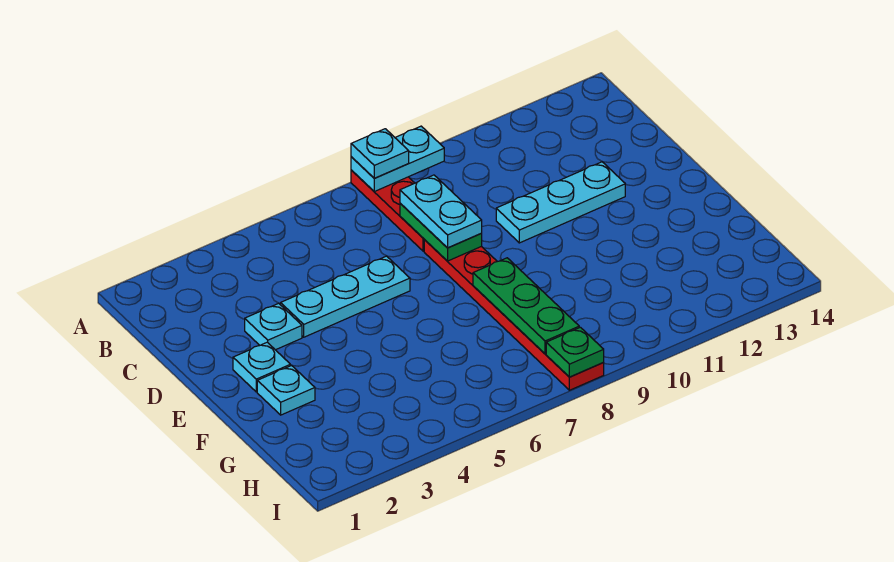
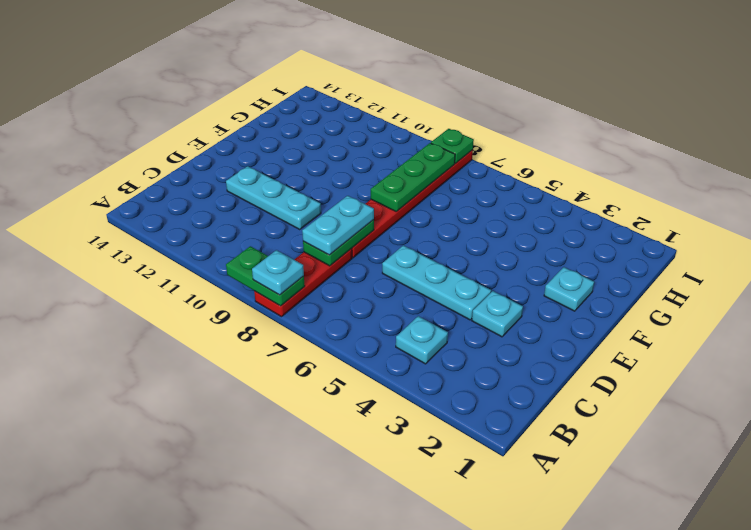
cyan 1x2 plate [351,126,444,191] -> green 1x2 plate [226,246,305,306]
cyan 1x1 plate [233,342,290,392] -> cyan 1x1 plate moved to [396,316,448,364]

